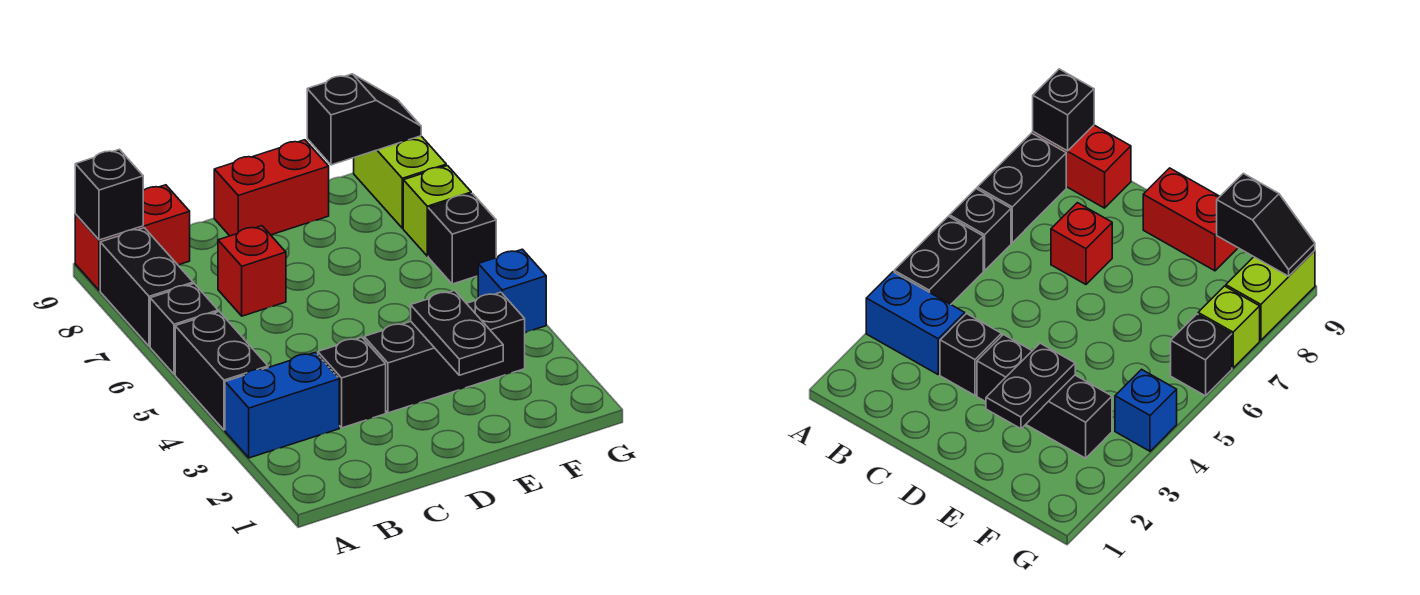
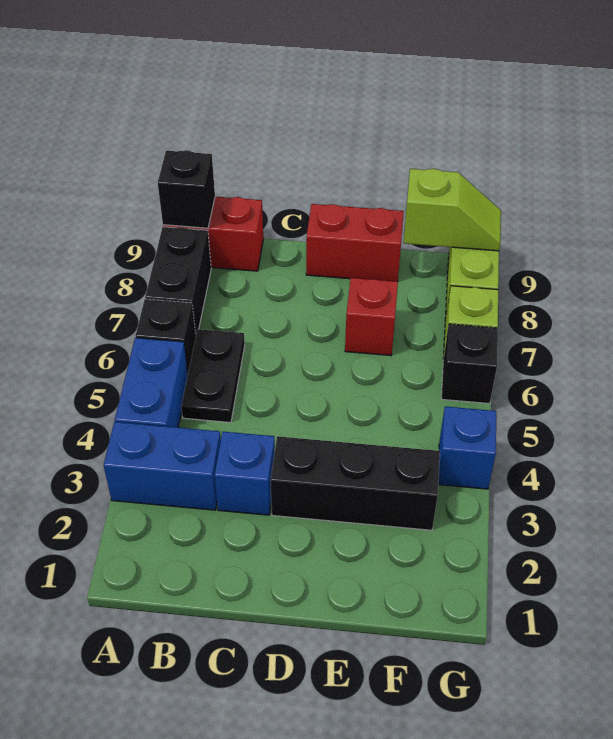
black 1x2 brick [175,312,268,430] -> blue 1x2 brick [115,338,188,428]
black 1x1 brick [318,337,386,428] -> blue 1x1 brick [215,432,275,515]
red 1x1 brick [218,226,286,316] -> red 1x1 brick moved to [345,278,398,356]
black 1x2 plate [411,291,503,375] -> black 1x2 plate moved to [181,329,245,423]
black 1x2 slope [307,74,421,165] -> lime 1x2 slope [404,169,501,251]

